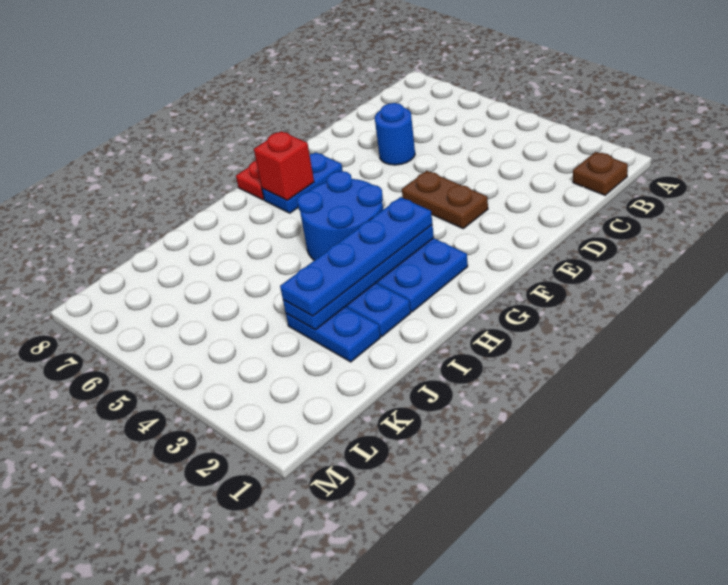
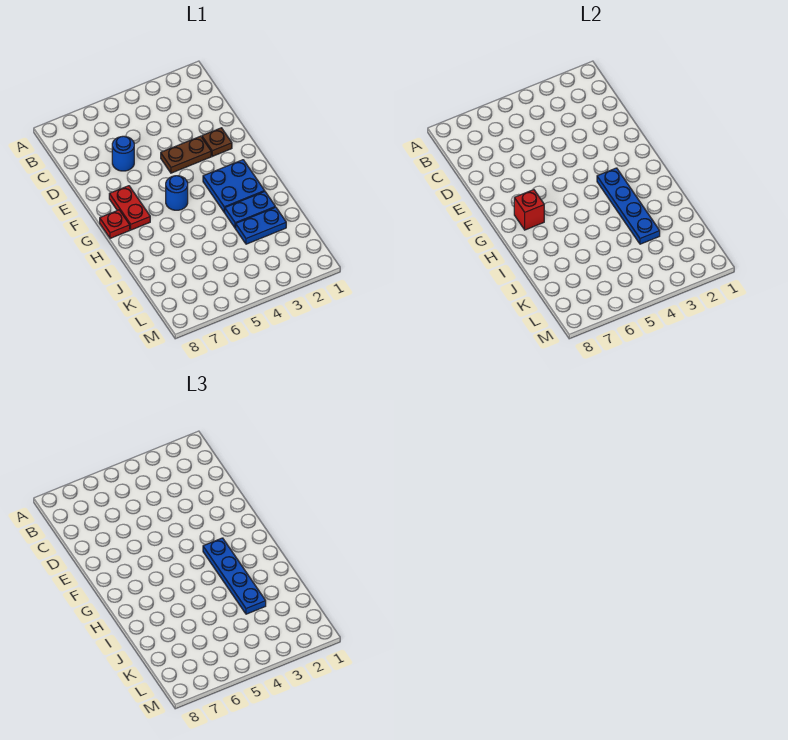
brown 1x1 plate [573,152,628,195] -> brown 1x1 plate moved to [202,128,232,156]
blue 1x2 plate [262,152,343,213] -> red 1x2 plate [109,186,150,230]
blue 2x2 round brick [297,171,383,260] -> blue 1x1 round brick [166,176,188,210]

